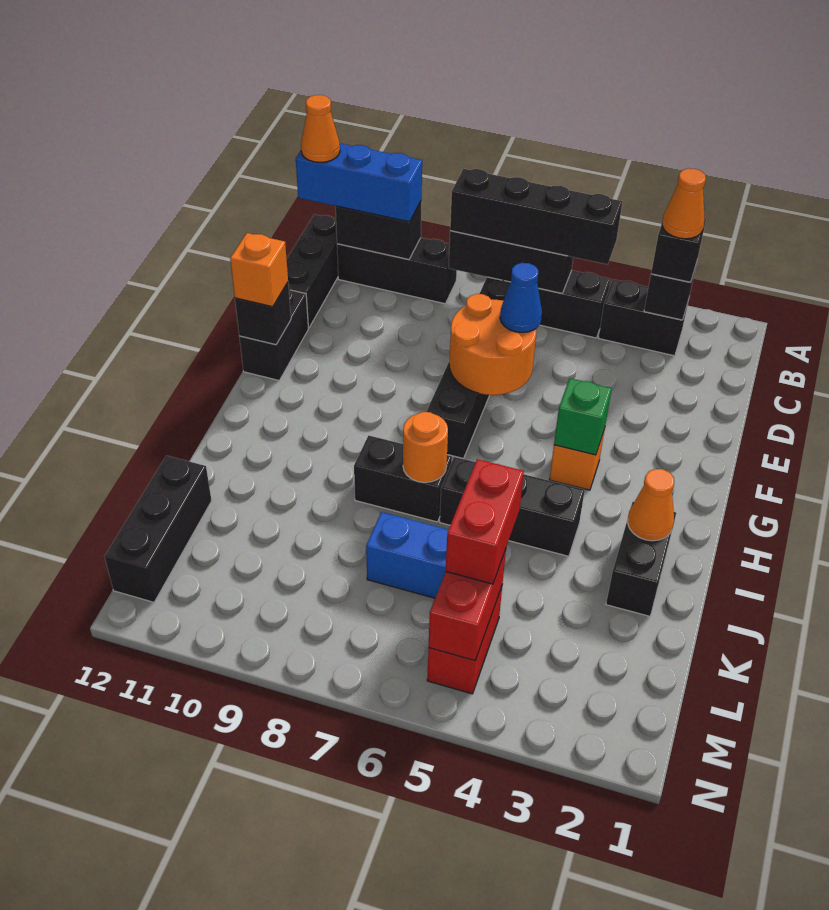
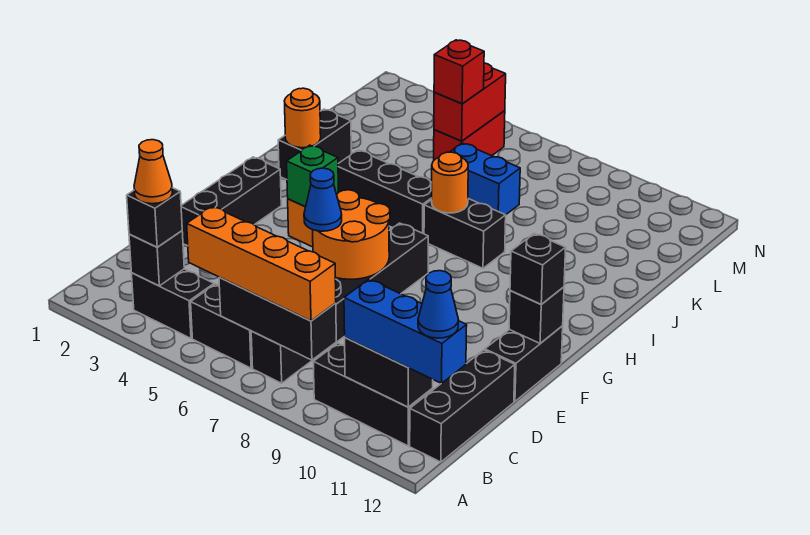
black 1x4 brick [450,169,623,264] -> orange 1x4 brick [187,206,336,321]
orange 1x1 cone [301,95,340,162] -> blue 1x1 cone [418,271,459,338]
orange 1x1 brick [230,233,288,307] -> black 1x1 brick [510,234,566,304]
orange 1x1 cone [628,469,674,541] -> orange 1x1 round brick [285,88,321,148]
red 1x2 brick [446,459,524,584] -> red 1x1 brick [434,40,484,104]
black 1x3 brick [105,456,212,602] -> black 1x3 brick moved to [181,157,281,246]

